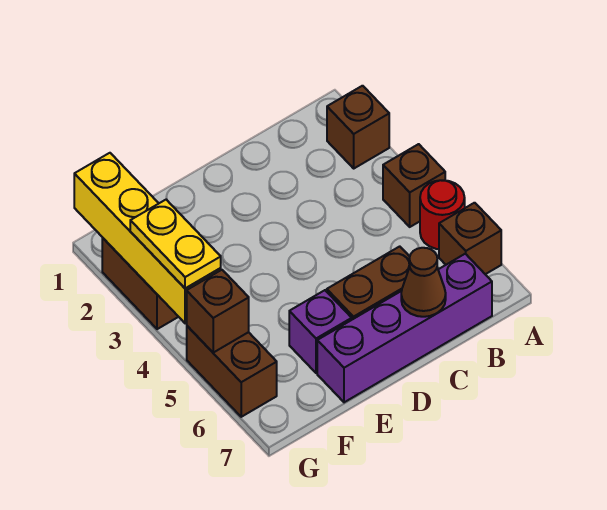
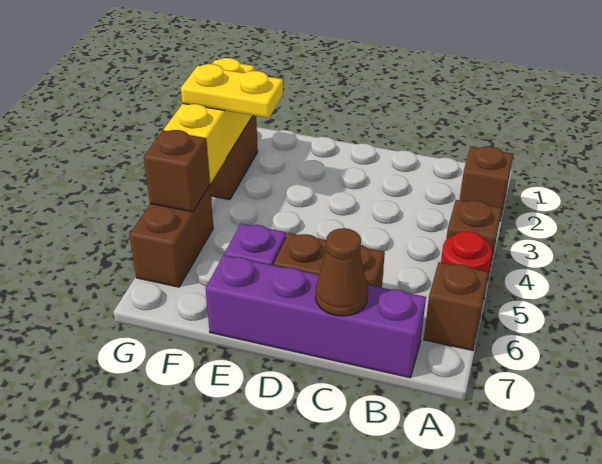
yellow 1x4 brick [74,153,221,323] -> yellow 1x3 brick [164,58,255,183]
yellow 1x2 plate [130,200,221,289] -> yellow 1x2 plate turned to [181,64,283,118]

